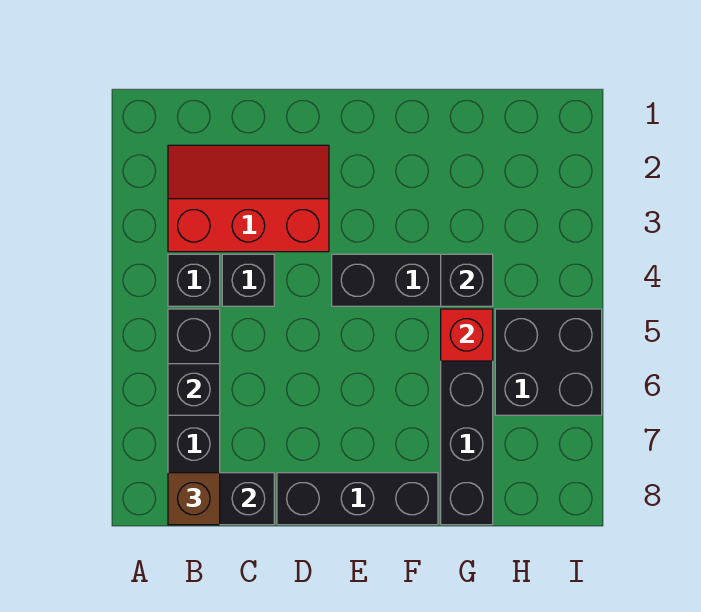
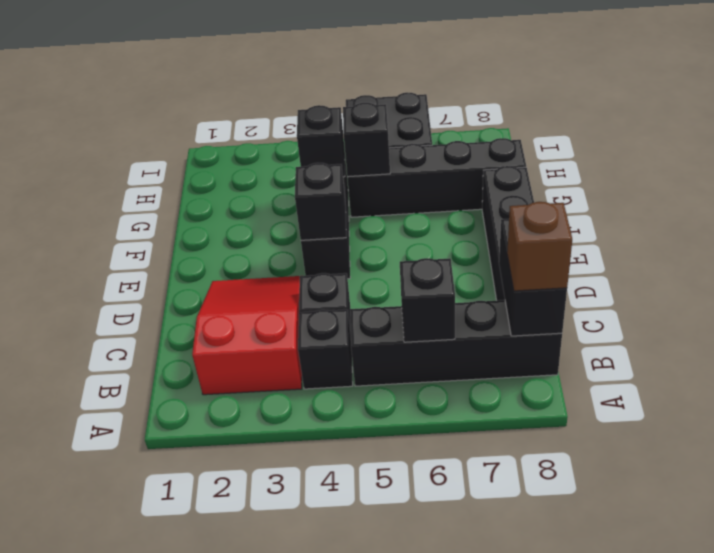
red 2x3 slope [168,145,329,252] -> red 2x3 slope turned to [192,276,302,395]
none -> black 1x1 brick [295,163,346,240]
red 1x1 brick [441,309,493,361] -> black 1x1 brick [343,103,390,177]

